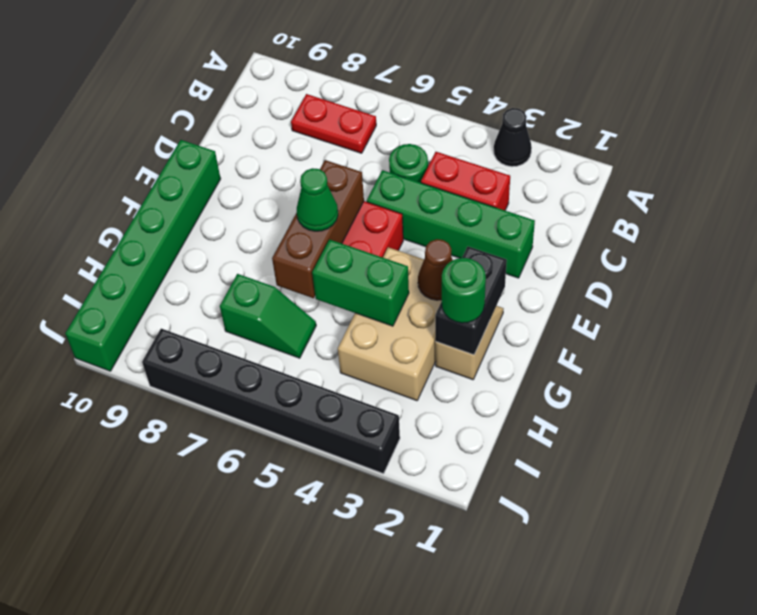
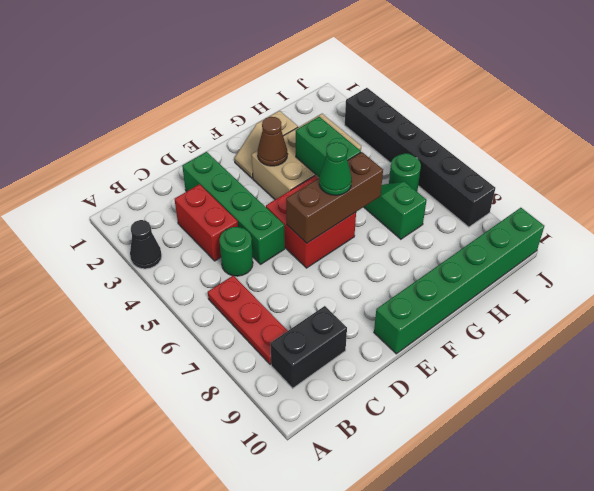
red 1x2 plate [291,94,376,153] -> red 1x3 plate [208,275,288,364]
black 1x2 brick [435,247,507,355] -> black 1x2 brick moved to [270,306,347,388]
green 1x1 round brick [442,258,486,323] -> green 1x1 round brick moved to [389,154,421,191]

